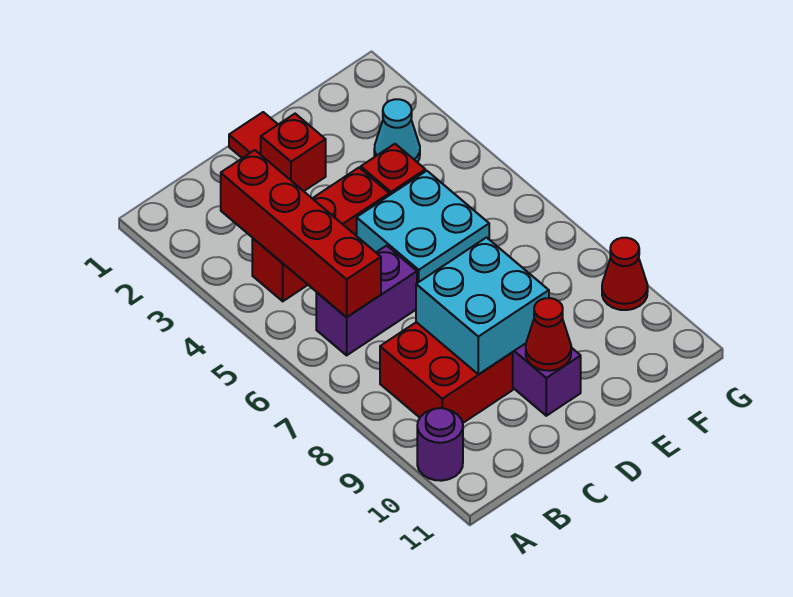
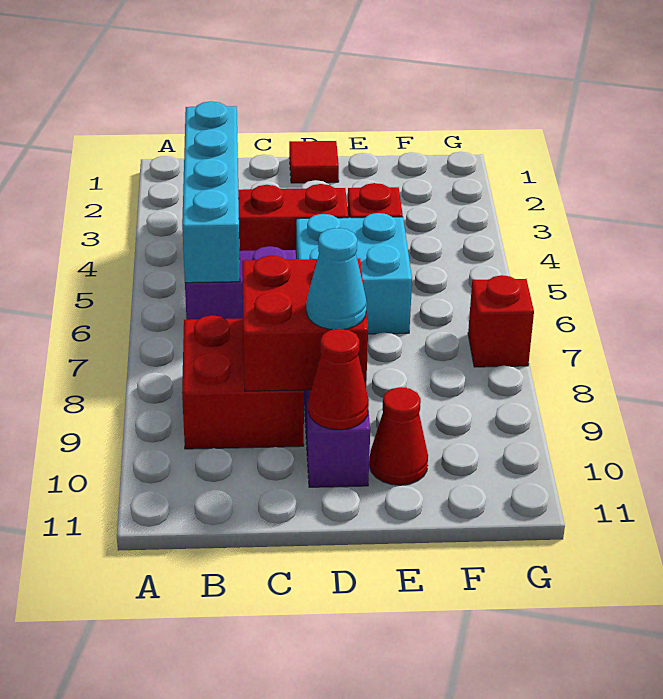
purple 1x1 round brick [417,408,463,481] -> none
red 1x4 brick [221,150,381,317] -> cyan 1x4 brick [182,101,240,283]
cyan 2x2 brick [416,238,549,374] -> red 2x2 brick [242,255,368,391]
red 1x1 brick [261,114,326,191] -> red 1x1 brick moved to [468,275,534,367]
cyan 1x1 cone [374,99,420,162] -> cyan 1x1 cone moved to [306,228,367,330]
red 1x1 cone [602,238,648,310] -> red 1x1 cone moved to [369,387,428,485]

